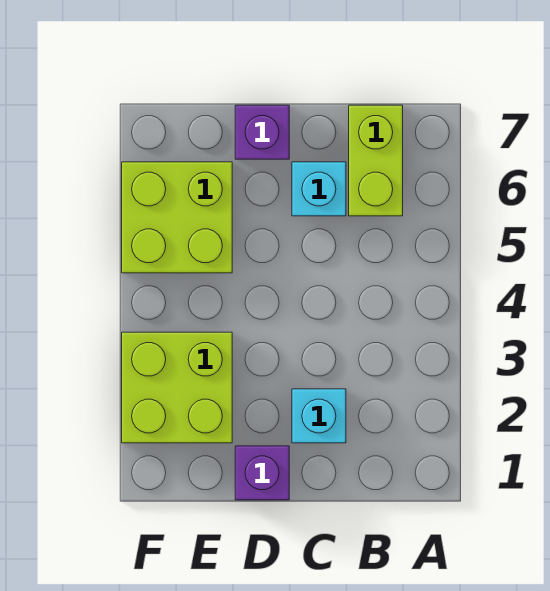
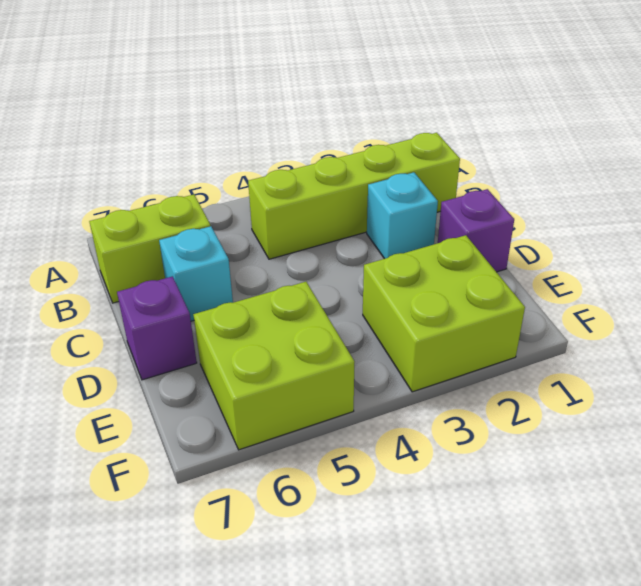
none -> lime 1x4 brick [248,133,460,259]

